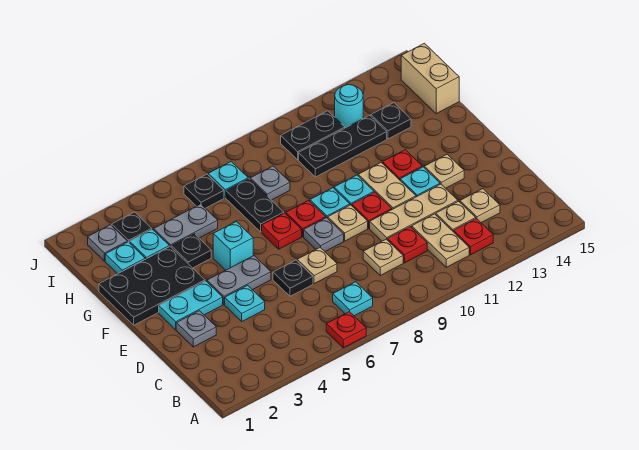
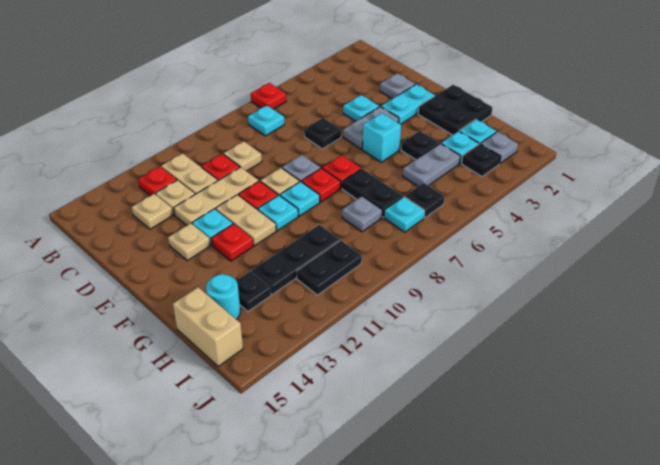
tan 1x1 plate [297,248,337,284] -> none
black 2x3 plate [99,247,205,325] -> black 2x2 plate [418,85,493,135]
cyan 1x1 round brick [335,85,363,128] -> cyan 1x1 round brick moved to [206,274,240,319]

